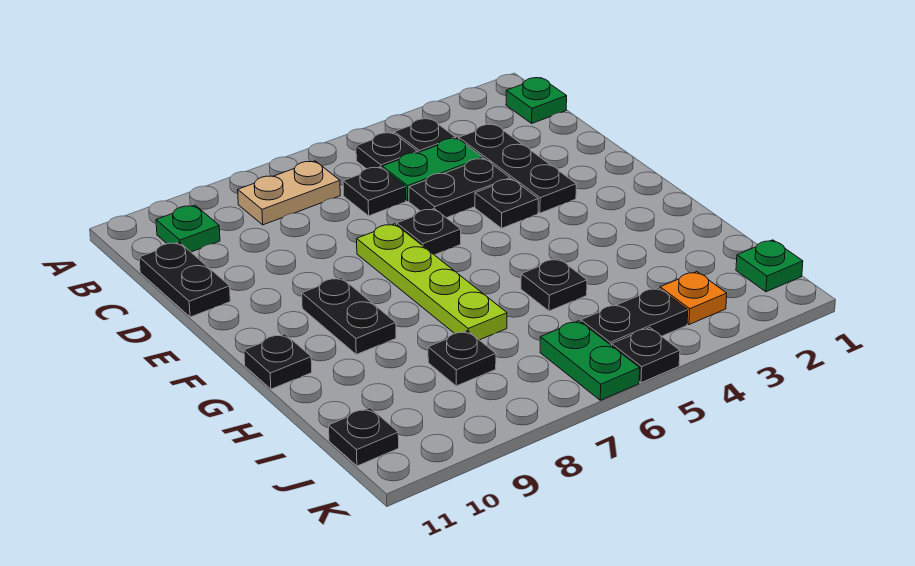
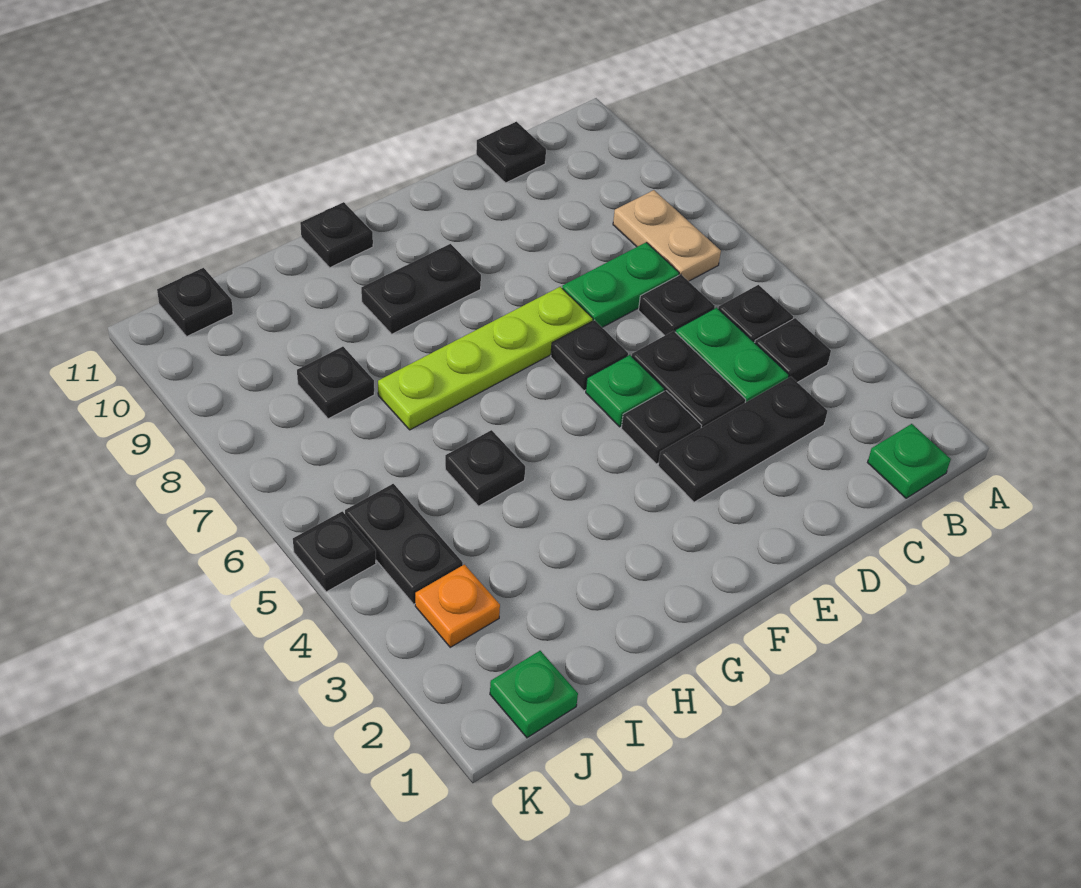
green 1x1 plate [156,205,220,252] -> green 1x1 plate moved to [586,355,664,427]
black 1x2 plate [139,242,230,317] -> black 1x1 plate [476,122,546,183]
green 1x2 plate [540,321,640,400] -> green 1x2 plate moved to [562,242,679,327]

